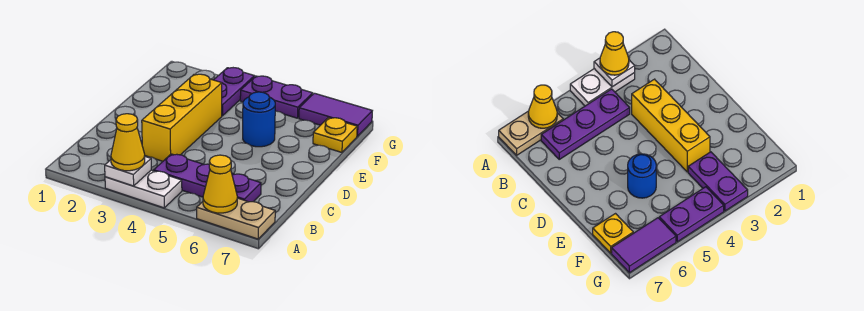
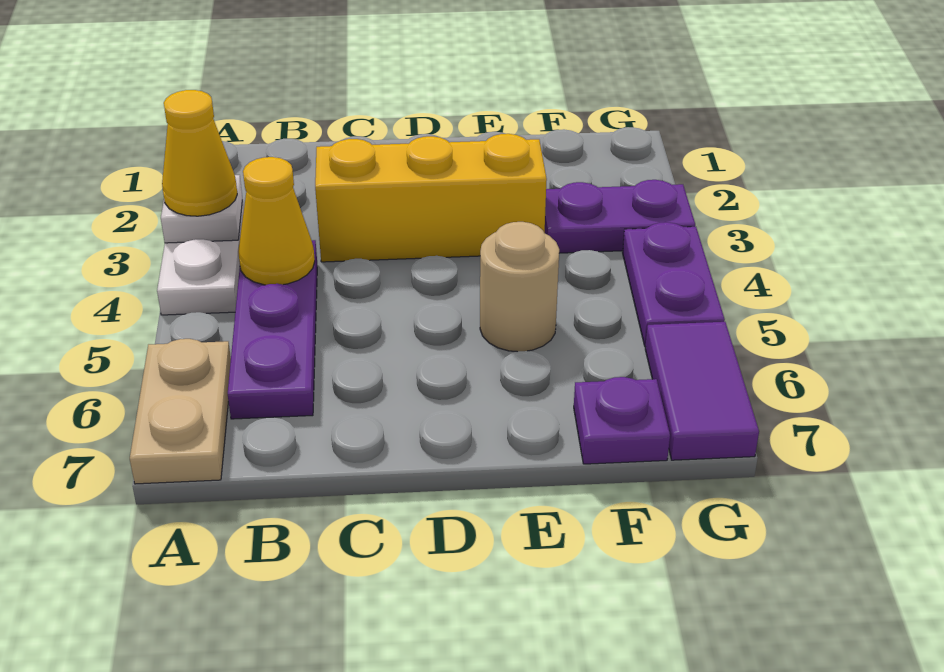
yellow 1x1 cone [203,155,237,213] -> yellow 1x1 cone moved to [238,157,315,285]
blue 1x1 round brick [243,92,275,147] -> tan 1x1 round brick [480,222,559,352]
yellow 1x1 plate [313,118,357,152] -> purple 1x1 plate [574,377,670,464]

